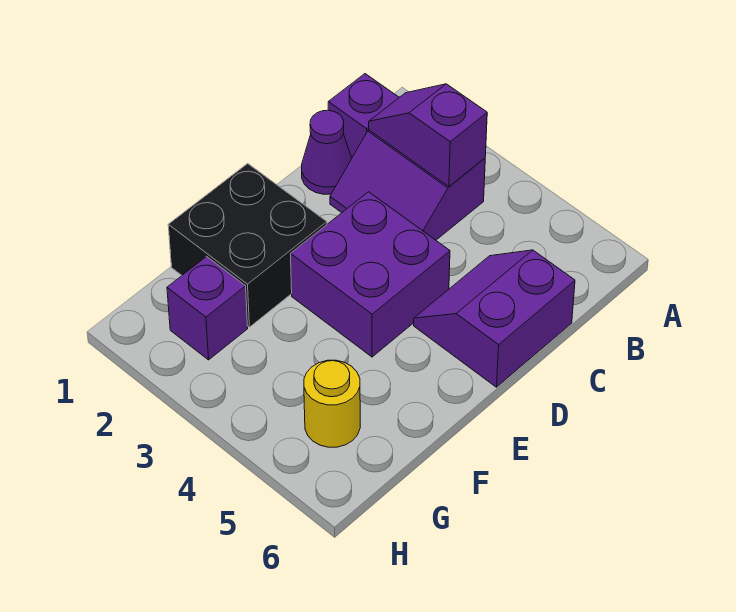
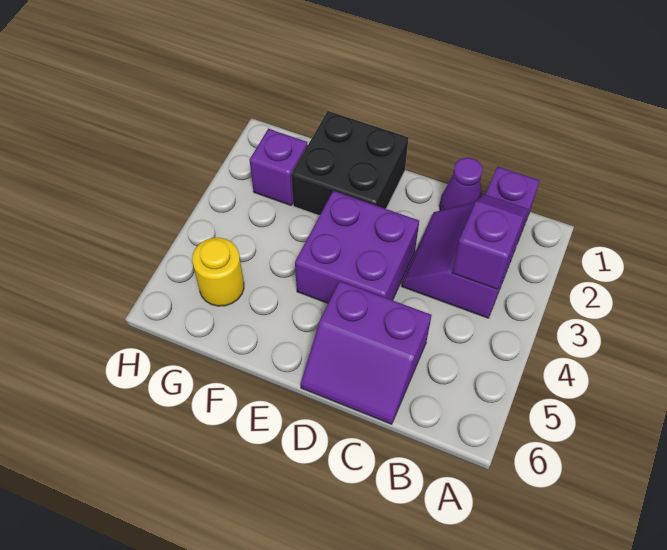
purple 2x2 slope [414,250,575,387] -> purple 2x2 slope turned to [301,281,432,424]

